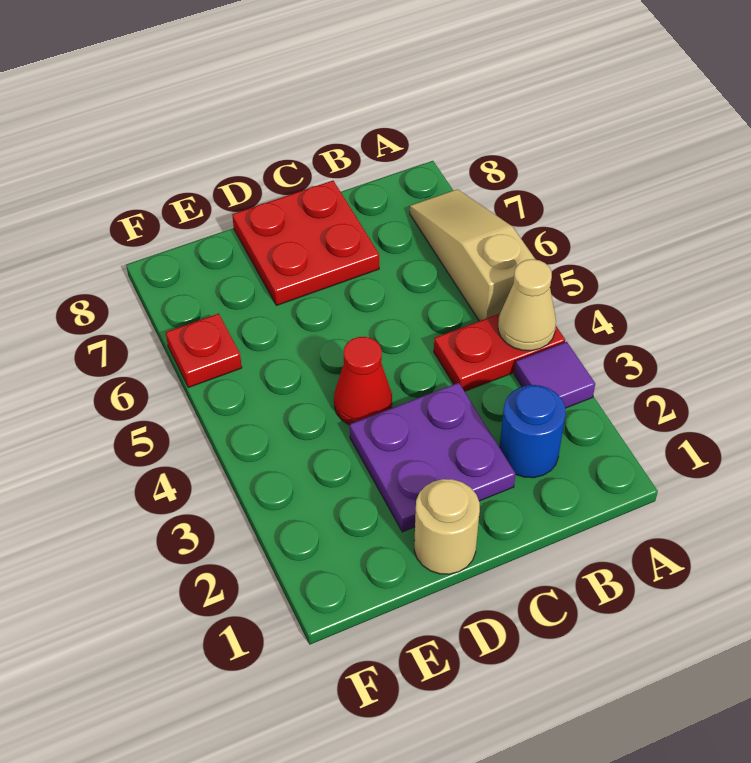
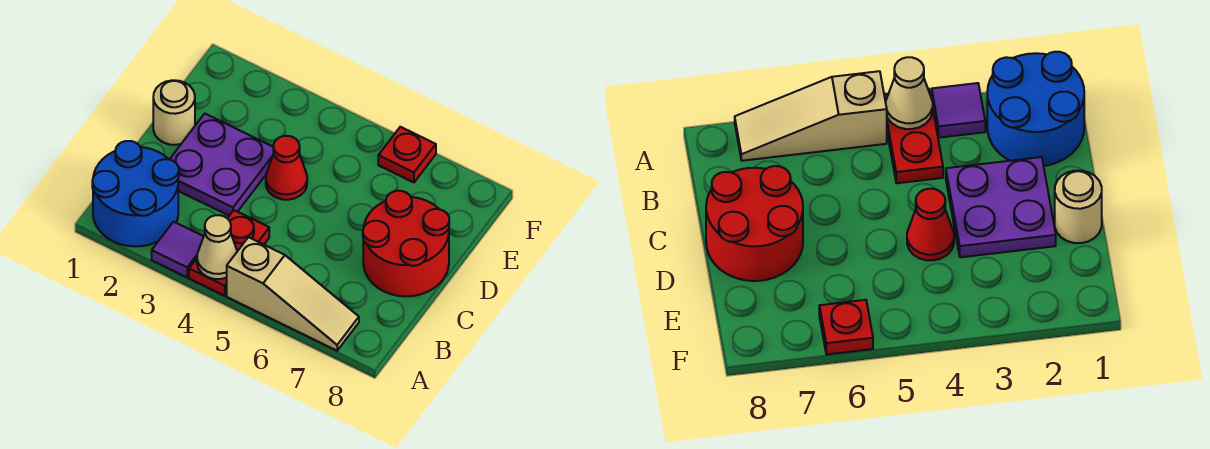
blue 1x1 round brick [499,385,565,478] -> blue 2x2 round brick [92,141,179,246]
red 2x2 plate [232,181,379,306] -> red 2x2 round brick [363,191,449,296]

